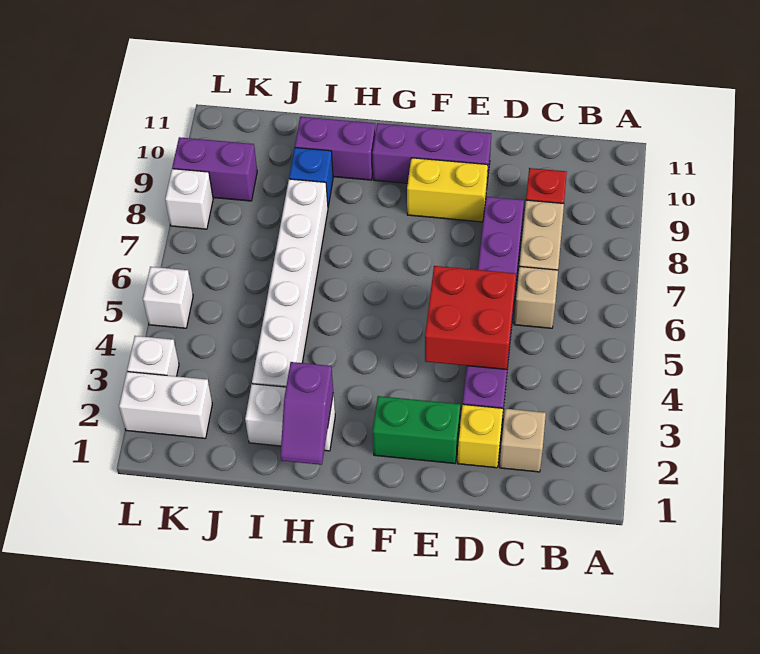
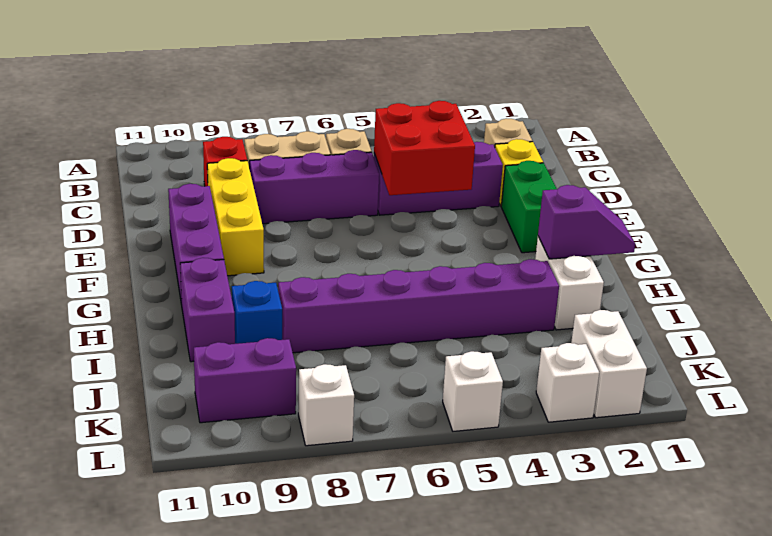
yellow 1x2 brick [407,158,488,222] -> yellow 1x3 brick [207,158,264,276]
white 1x6 brick [252,179,328,387] -> purple 1x6 brick [278,259,559,353]
purple 1x2 brick [172,137,257,201] -> purple 1x2 brick turned to [194,338,296,423]

